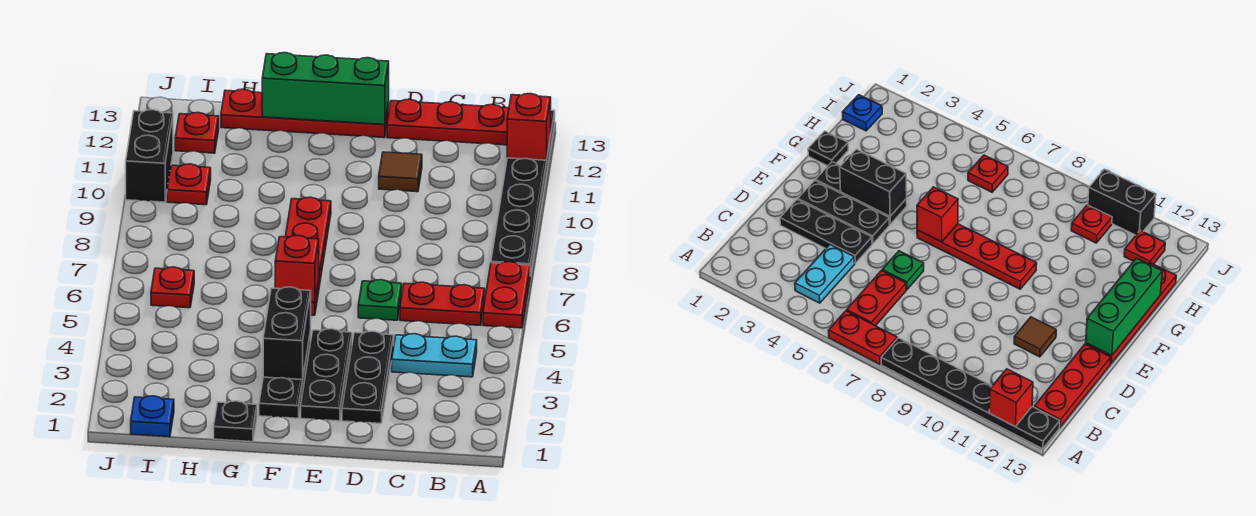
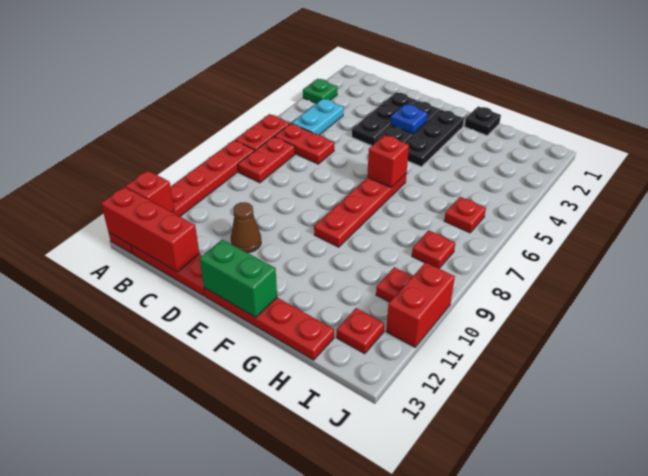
black 1x6 plate [491,110,555,276] -> red 1x6 plate [109,140,255,254]
none -> red 1x3 brick [101,187,199,272]
cyan 1x2 plate [392,334,477,377] -> cyan 1x2 plate turned to [292,99,344,135]
none -> red 1x2 plate [238,137,295,183]
green 1x1 plate [358,280,402,320] -> green 1x1 plate moved to [303,79,337,104]
brown 1x1 tile [379,152,422,192] -> brown 1x1 cone [231,202,261,253]
green 1x3 brick [262,53,389,125] -> green 1x2 brick [200,240,277,318]
black 1x2 brick [263,287,311,380] -> none
blue 1x1 plate [131,396,174,437] -> blue 1x1 plate moved to [391,104,427,134]
none -> red 1x1 plate [412,230,455,268]
black 1x2 brick [126,110,173,202] -> red 1x2 brick [386,262,455,347]

